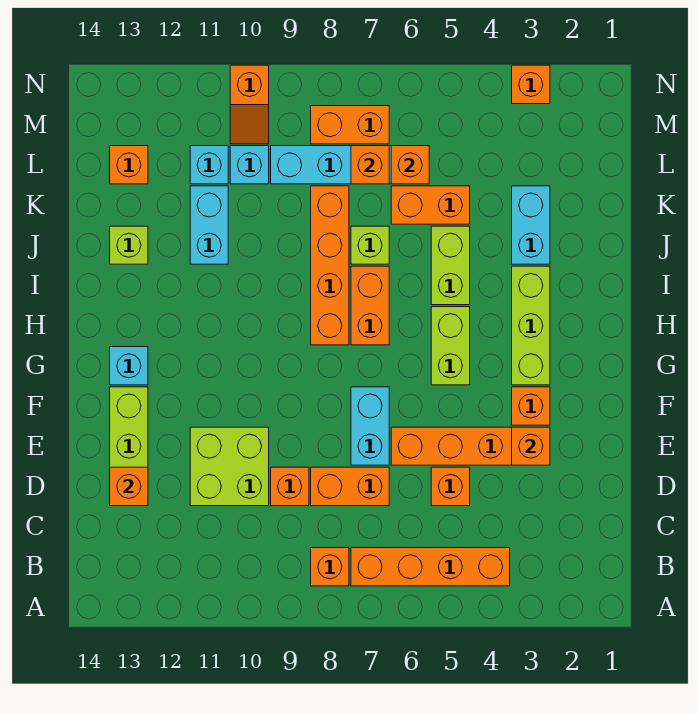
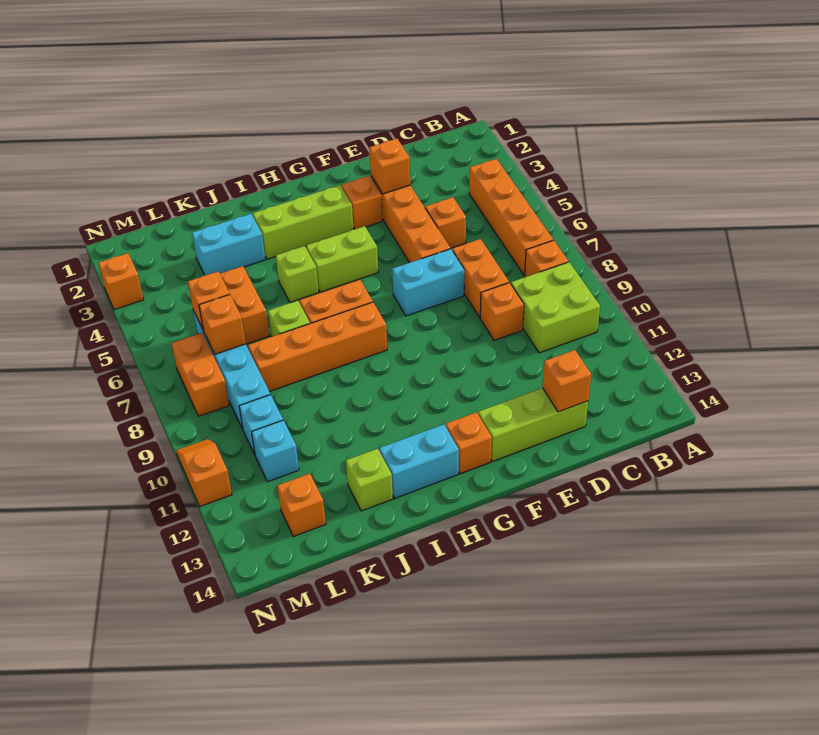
lime 2x2 brick [190,427,269,506] -> lime 2x2 brick moved to [511,262,600,353]
cyan 1x1 brick [110,347,148,385] -> orange 1x1 brick [446,412,492,474]
lime 1x2 brick [431,226,470,305] -> lime 1x1 brick [276,246,319,302]
cyan 1x2 brick [190,186,228,264] -> cyan 1x2 brick moved to [380,424,459,498]
orange 1x2 slope [230,65,269,144] -> orange 1x2 slope turned to [176,439,232,506]

